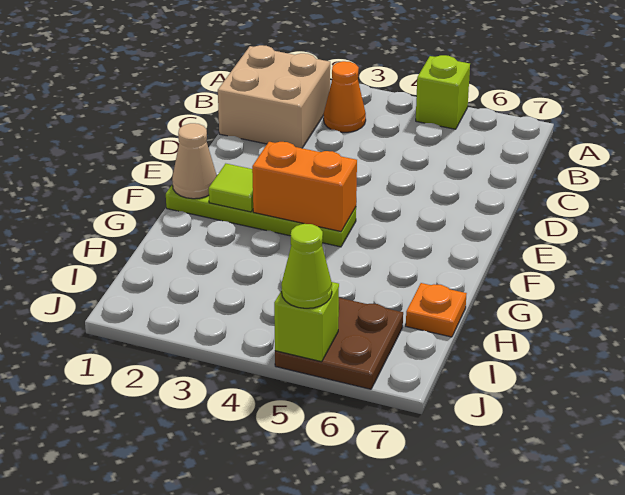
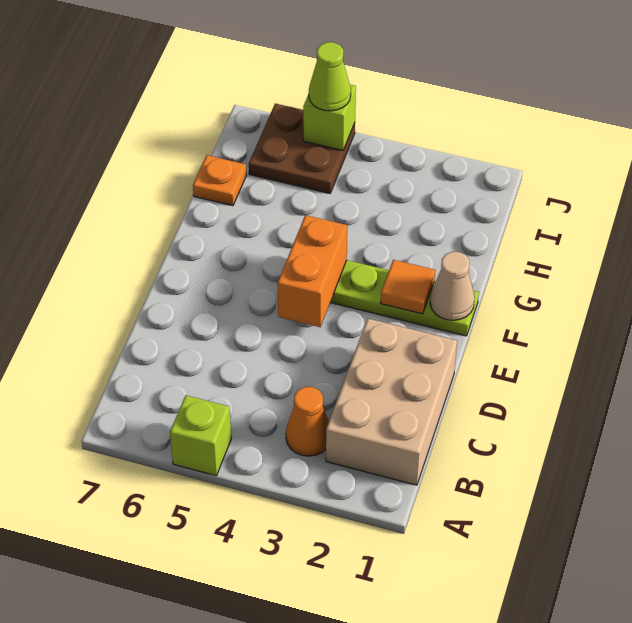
tan 2x2 brick [218,45,330,148] -> tan 2x3 brick [326,319,457,485]
lime 1x1 tile [209,164,253,212] -> orange 1x1 tile [380,260,435,314]
orange 1x2 brick [252,142,357,231] -> orange 1x2 brick turned to [277,215,347,327]

